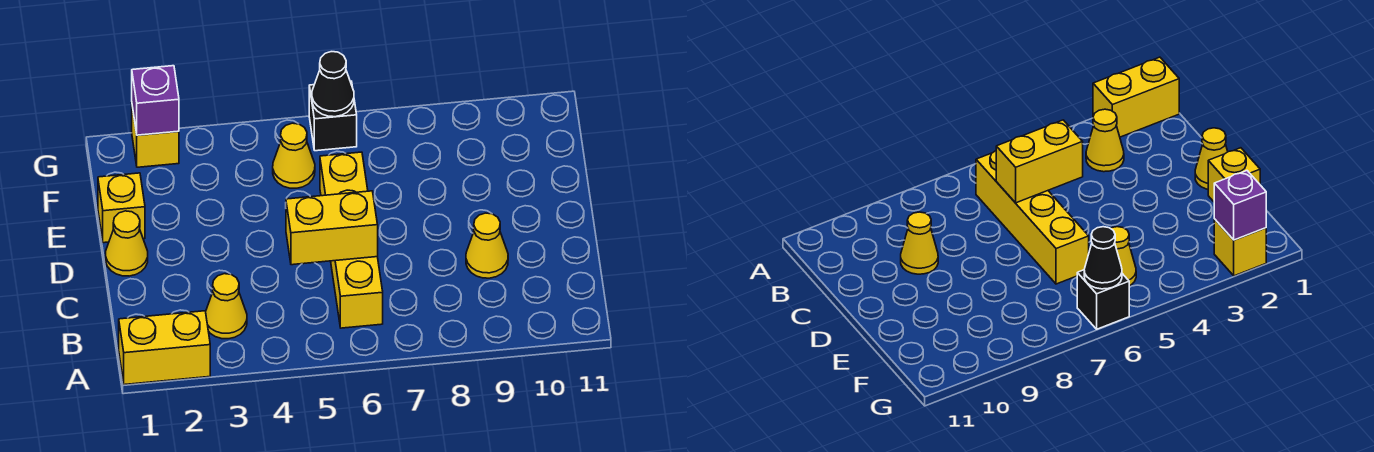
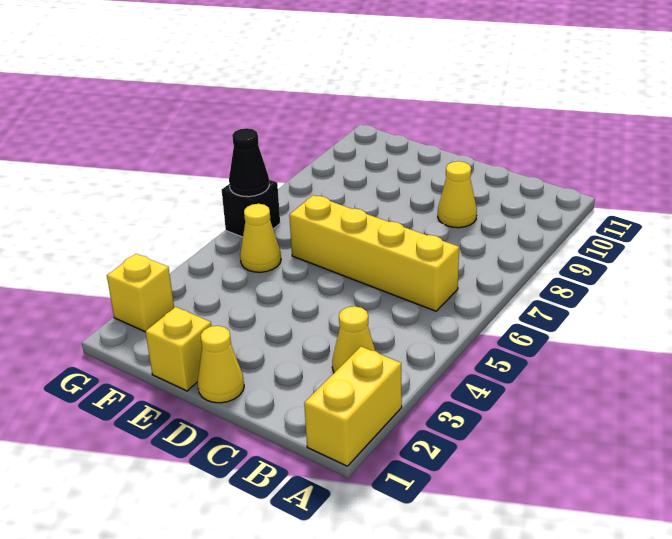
yellow 1x2 brick [286,191,378,265] -> none
purple 1x1 brick [132,66,179,135] -> none

